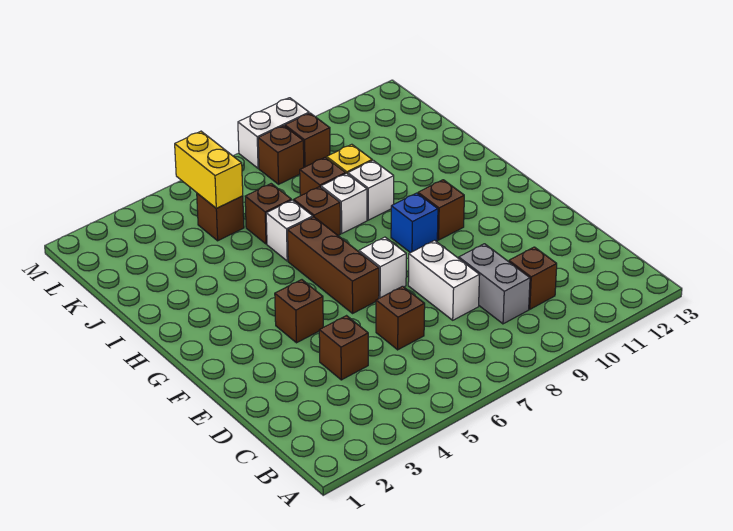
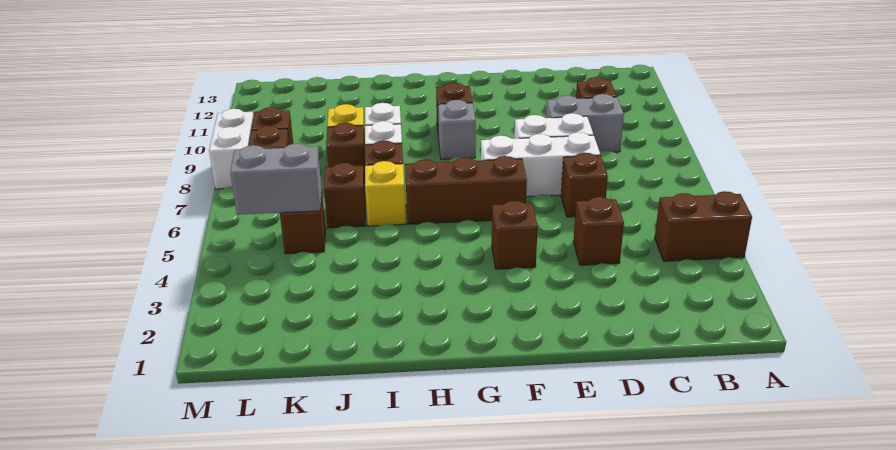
none -> brown 1x2 brick [655,191,752,261]
white 1x1 brick [359,237,406,298] -> white 1x3 brick [481,132,600,197]
blue 1x1 brick [391,193,438,253] -> grey 1x1 brick [438,100,476,159]
white 1x1 brick [266,200,313,261] -> yellow 1x1 brick [365,161,406,226]
yellow 1x2 brick [175,131,243,208] -> grey 1x2 brick [230,144,322,215]

